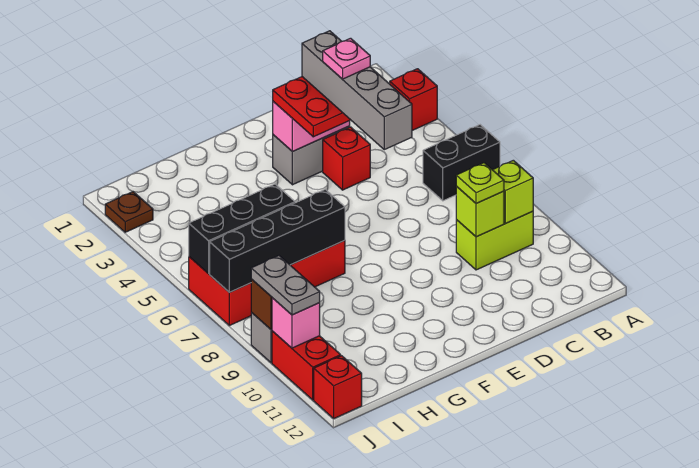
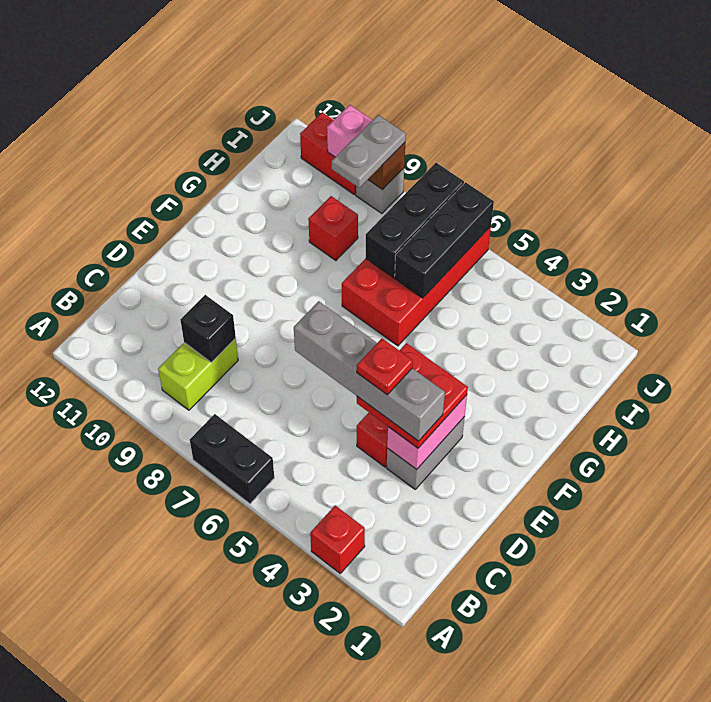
black 1x2 brick [423,125,500,201] -> black 1x2 brick turned to [190,414,274,504]
lime 1x1 brick [493,160,533,223] -> none
lime 1x1 brick [456,186,504,237] -> black 1x1 brick [180,295,236,363]
lime 1x1 plate [456,163,504,204] -> none
pink 1x1 plate [323,38,370,79] -> red 1x1 plate [357,339,413,395]
black 1x4 brick [210,190,345,292] -> black 1x3 brick [366,163,464,277]
brown 1x1 plate [105,192,153,232] -> none
grey 1x2 plate [251,256,320,315] -> grey 1x2 plate turned to [332,115,406,188]
red 1x1 brick [314,356,362,418] -> red 1x1 brick moved to [308,196,358,261]

